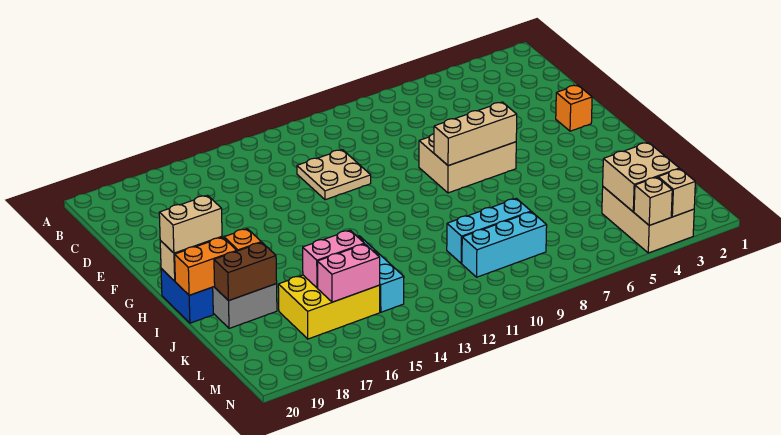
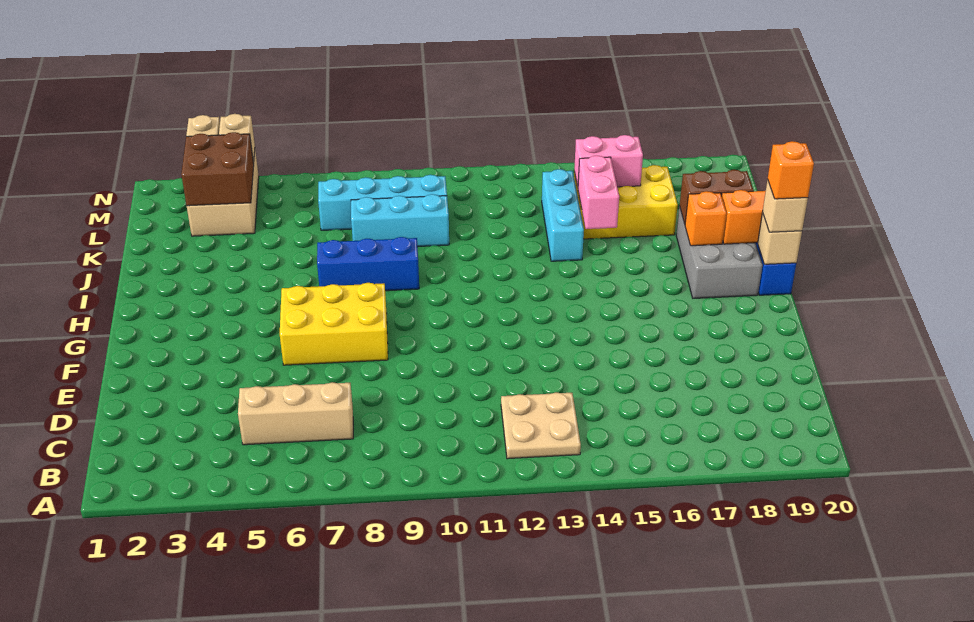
tan 2x2 plate [297,150,371,200] -> tan 2x2 plate moved to [501,392,581,459]
orange 1x1 brick [556,85,592,131] -> orange 1x1 brick moved to [768,141,814,199]
tan 2x3 brick [419,134,516,193] -> yellow 2x3 brick [280,283,388,365]
tan 1x3 brick [434,102,517,166] -> tan 1x3 brick moved to [238,382,353,445]
tan 1x2 brick [159,195,222,253] -> tan 1x1 brick [763,179,808,232]
none -> blue 1x3 brick [317,237,419,291]
pink 1x2 brick [303,230,364,288] -> pink 1x2 brick turned to [578,156,619,229]
tan 2x2 brick [603,142,679,212] -> brown 2x2 brick [181,132,254,206]
cyan 1x3 brick [462,212,547,277] -> cyan 1x4 brick [318,175,447,230]

